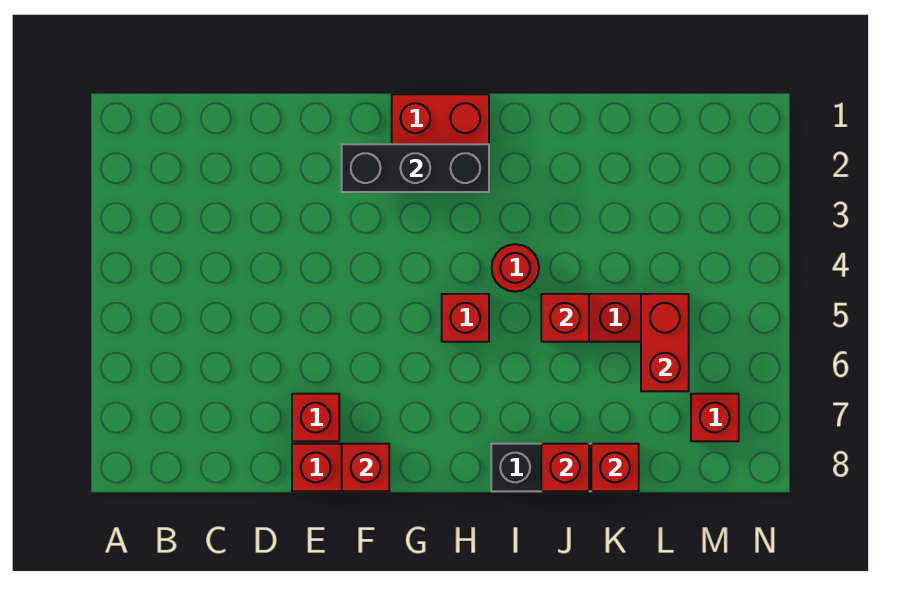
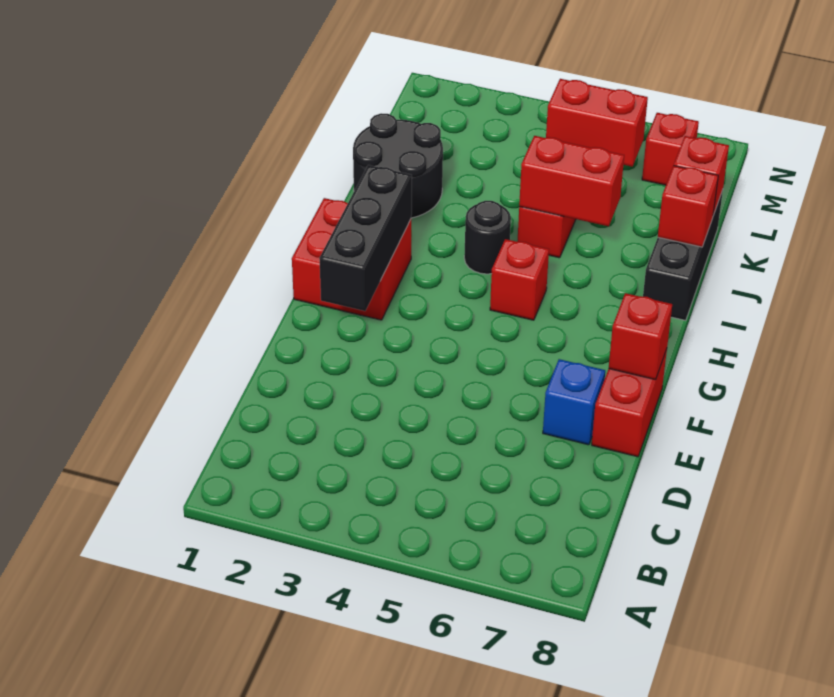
red 1x1 brick [292,394,339,441] -> blue 1x1 brick [543,359,605,445]
red 1x1 round brick [492,244,539,292] -> black 1x1 round brick [464,201,511,274]
none -> black 2x2 round brick [353,113,443,218]
red 1x1 brick [541,294,589,342] -> red 1x2 brick [519,136,624,226]

